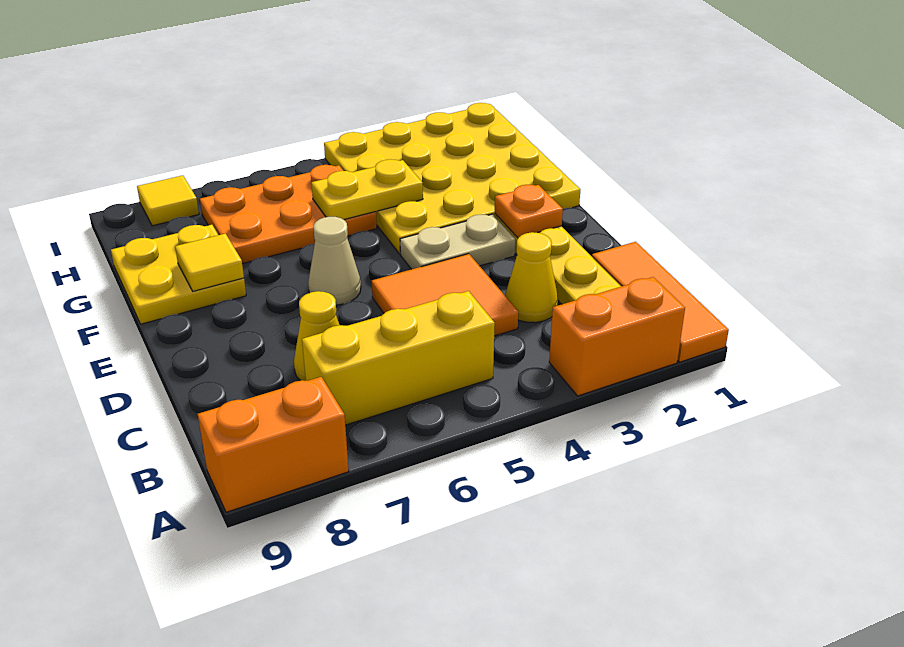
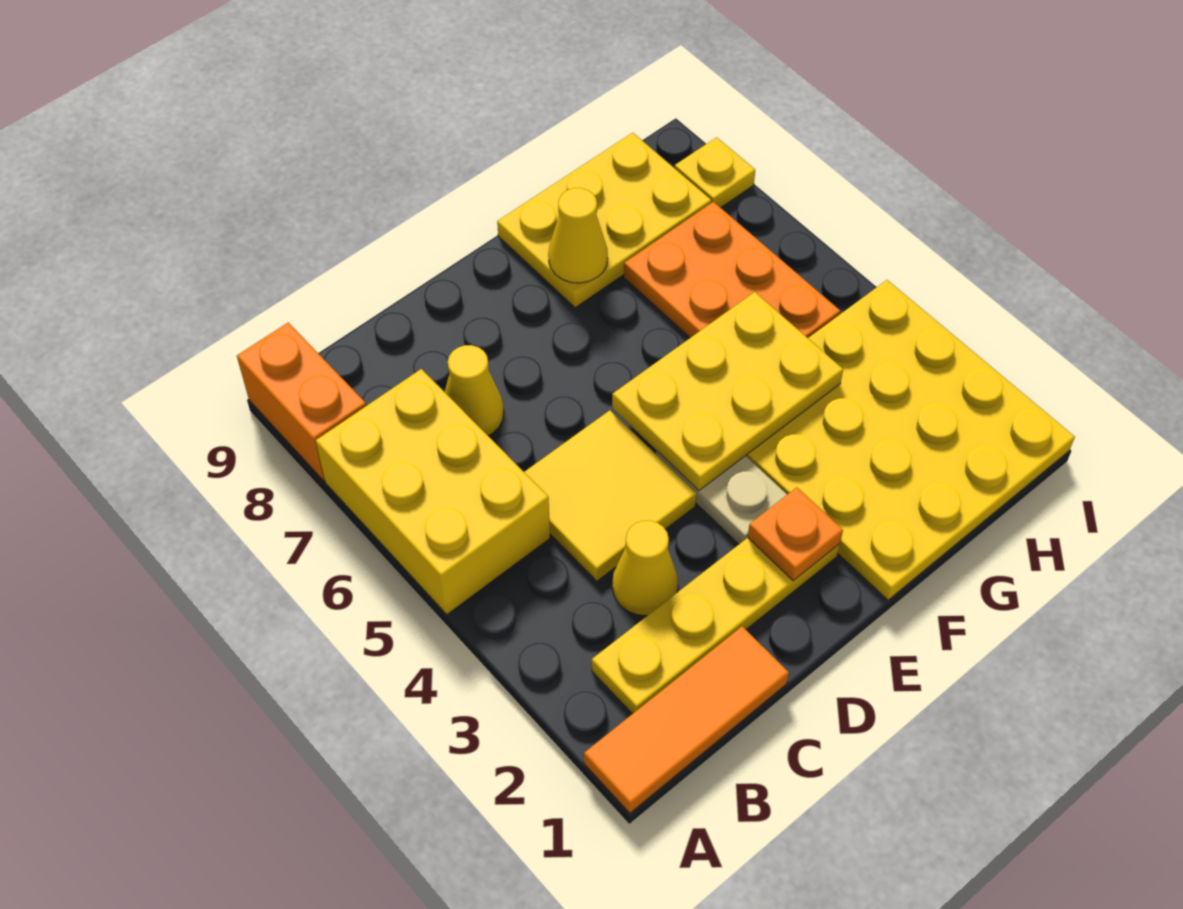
orange 1x2 brick [549,277,685,396] -> none
yellow 1x3 brick [302,291,495,425] -> yellow 2x3 brick [316,369,550,615]
orange 2x2 tile [372,254,518,336] -> yellow 2x2 tile [524,410,696,581]
tan 1x1 cone [308,217,361,305] -> none
yellow 2x2 plate [111,225,246,324] -> yellow 2x3 plate [497,133,711,308]
yellow 1x1 tile [175,234,244,291] -> yellow 1x1 cone [548,188,608,283]
yellow 1x2 plate [311,159,423,220] -> yellow 2x3 plate [612,292,843,490]
yellow 1x1 tile [137,175,199,226] -> yellow 1x1 plate [675,137,755,208]

